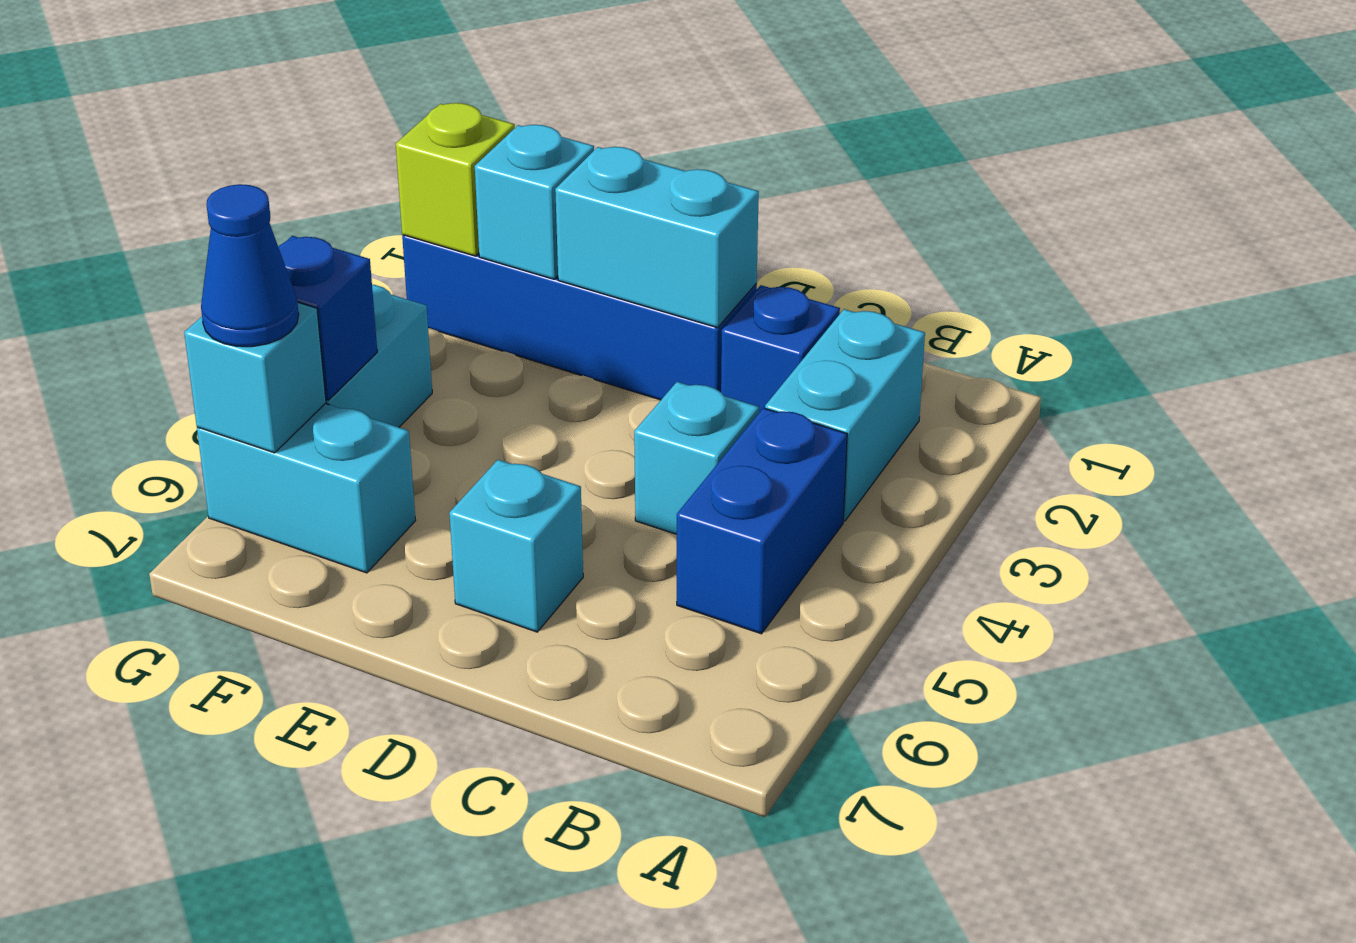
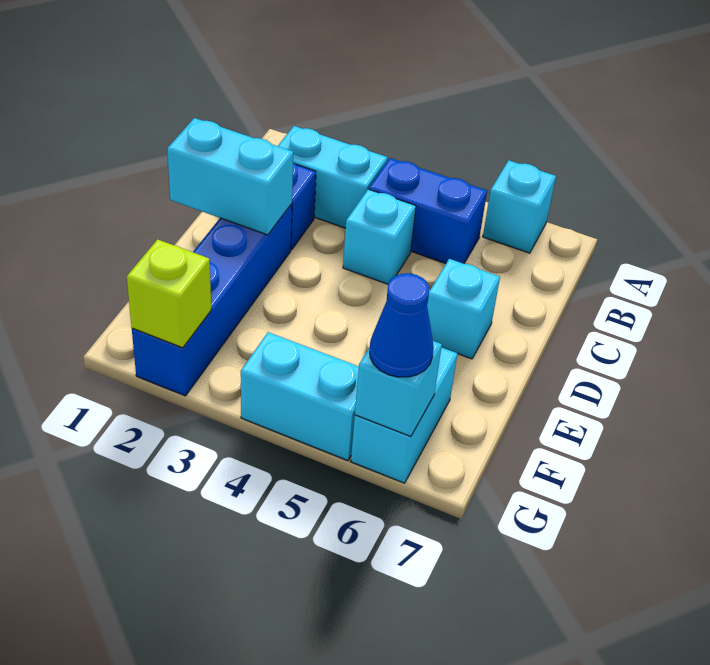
cyan 1x2 brick [555,147,759,328] -> cyan 1x2 brick turned to [167,118,293,235]
cyan 1x1 brick [475,125,594,279] -> cyan 1x1 brick moved to [483,160,556,253]
blue 1x1 brick [278,236,377,400] -> none

